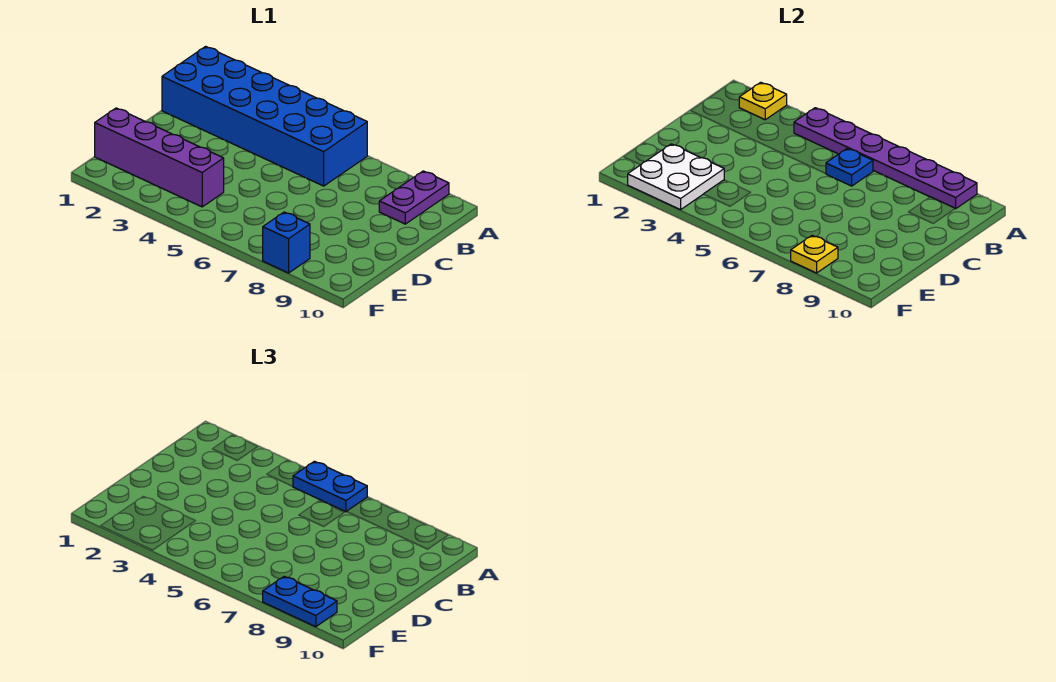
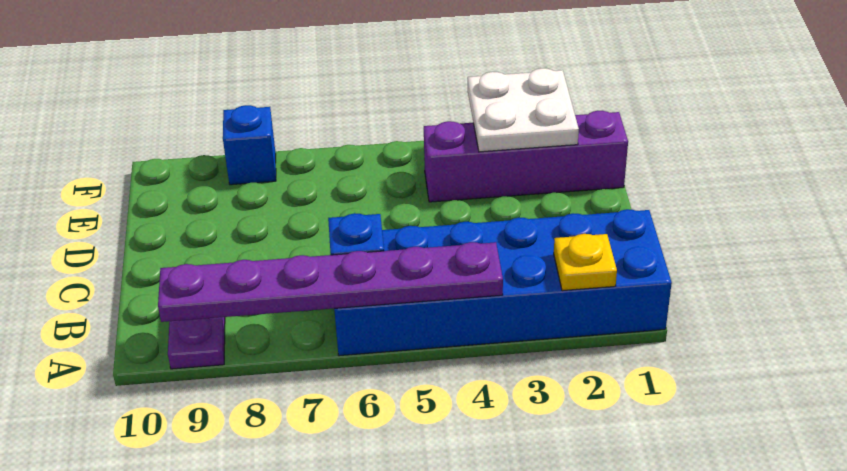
blue 1x2 plate [293,461,367,512] -> none
yellow 1x1 plate [791,235,838,273] -> none
blue 1x2 plate [263,576,337,627] -> none

